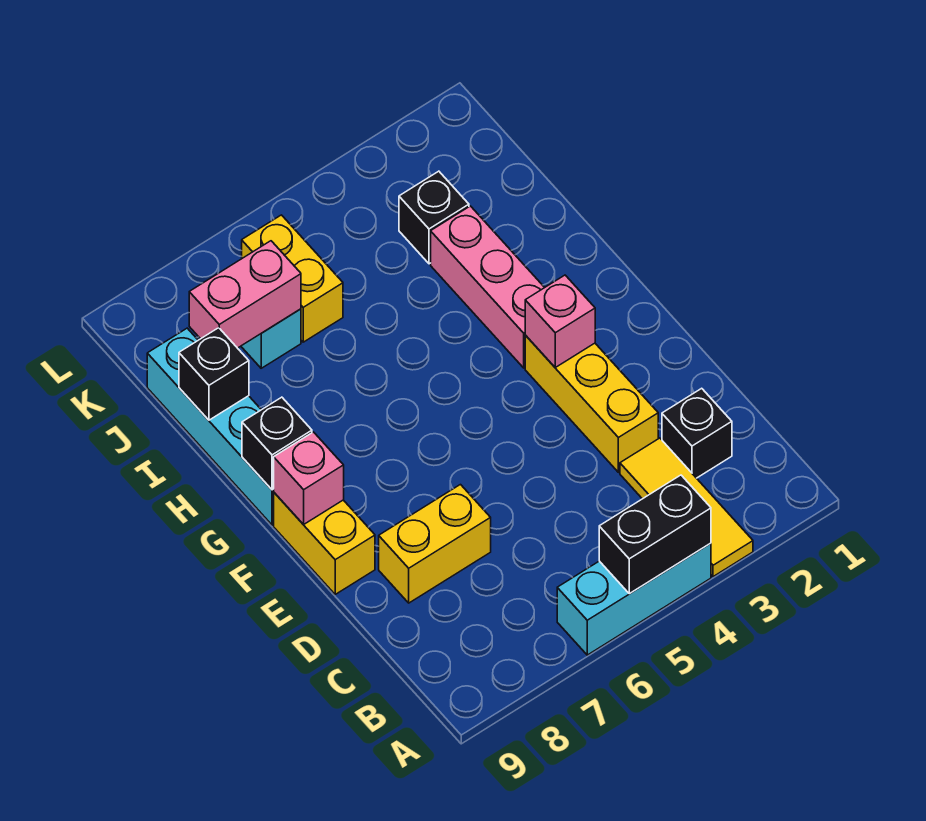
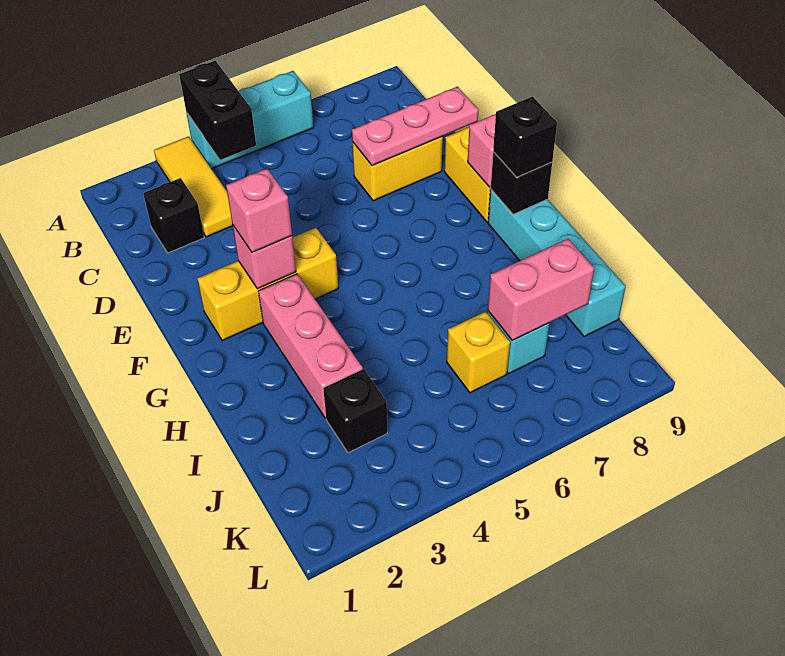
black 1x2 brick [599,475,711,594] -> black 1x2 brick turned to [179,61,256,160]
yellow 1x3 brick [525,335,658,472] -> yellow 1x3 brick turned to [197,228,338,341]
none -> pink 1x3 plate [352,87,478,166]
none -> pink 1x1 brick [226,169,292,253]
black 1x1 brick [179,328,249,420] -> black 1x1 brick moved to [493,97,557,177]
yellow 1x2 brick [242,215,343,342] -> yellow 1x1 brick [447,312,510,393]

